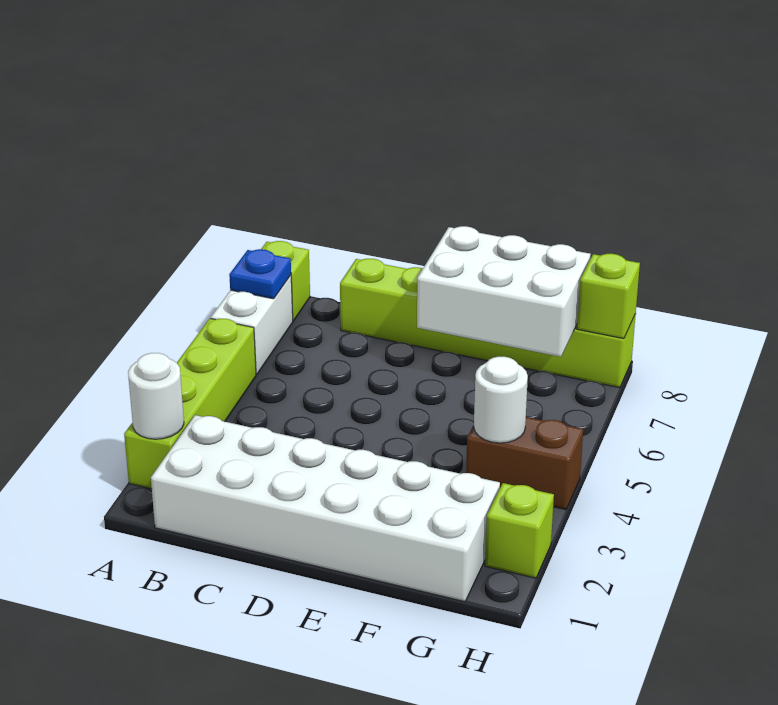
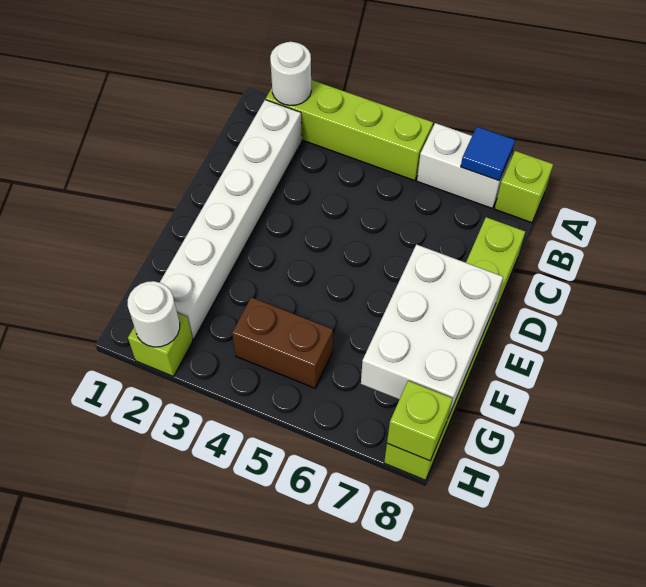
blue 1x1 plate [229,249,291,299] -> blue 1x1 tile [461,127,515,181]
white 2x6 brick [151,415,500,602] -> white 1x6 brick [160,100,302,339]
brown 1x2 brick [466,417,583,510] -> brown 1x2 brick turned to [232,297,333,388]
white 1x1 round brick [474,357,528,443] -> white 1x1 round brick moved to [128,281,180,347]

